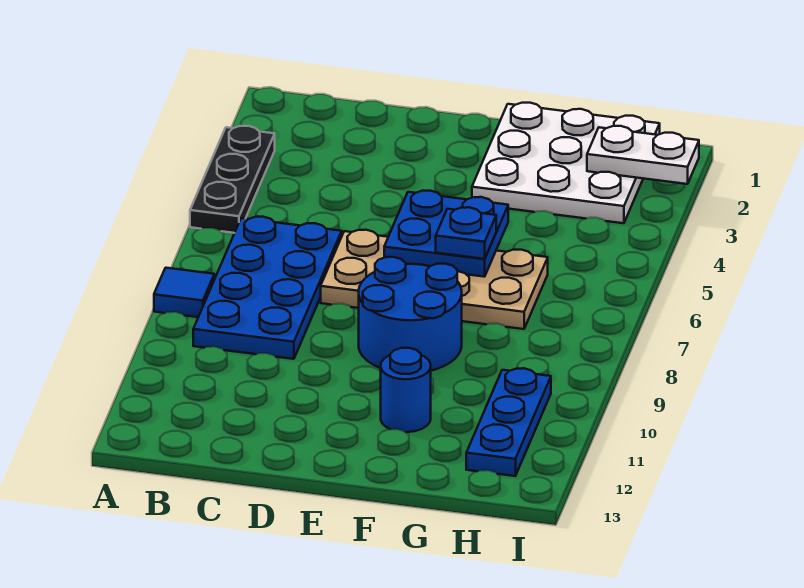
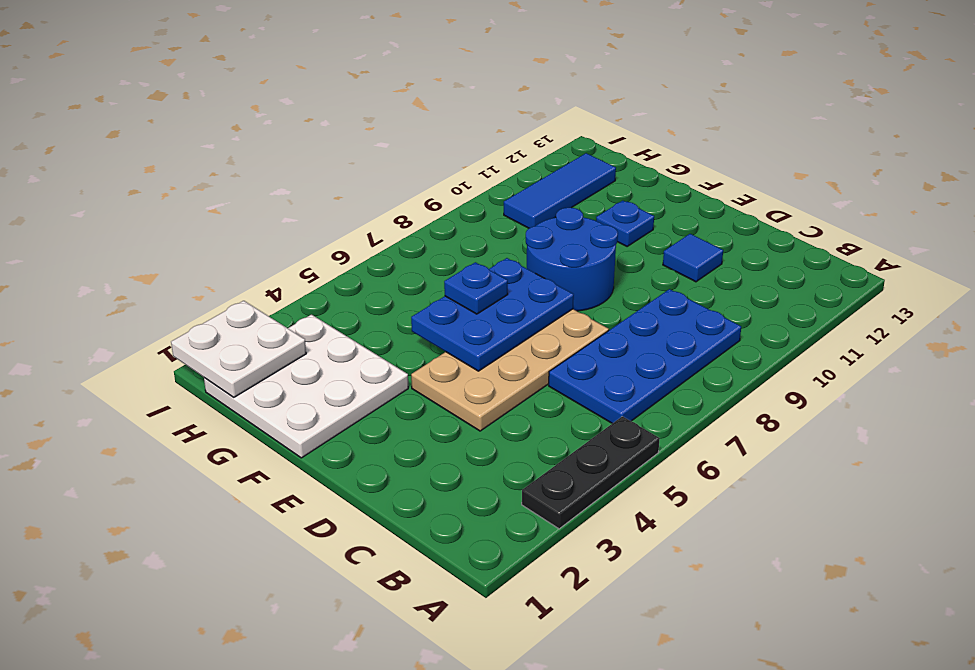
blue 1x1 tile [154,268,214,317] -> blue 1x1 tile moved to [663,234,723,282]
tan 2x4 plate [321,230,548,329] -> tan 2x4 plate turned to [411,309,609,431]
blue 2x2 plate [384,191,508,277] -> blue 2x3 plate [411,258,574,371]
blue 1x1 round brick [381,348,431,432] -> blue 1x1 plate [596,201,654,246]
white 1x2 plate [587,126,699,184] -> white 2x2 plate [171,301,306,397]
blue 1x3 plate [466,368,551,476] -> blue 1x3 tile [504,153,616,228]

